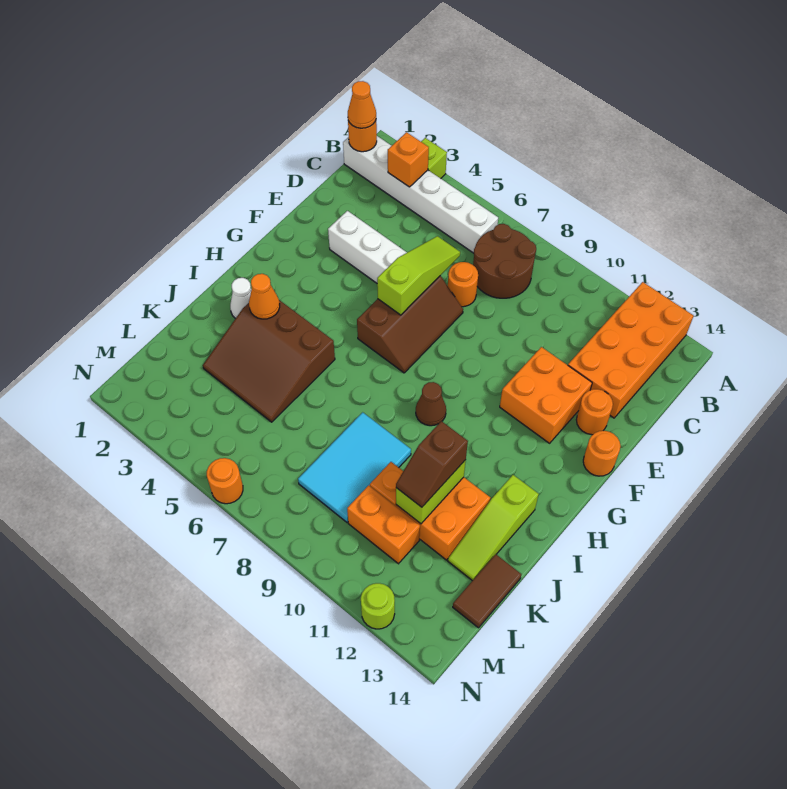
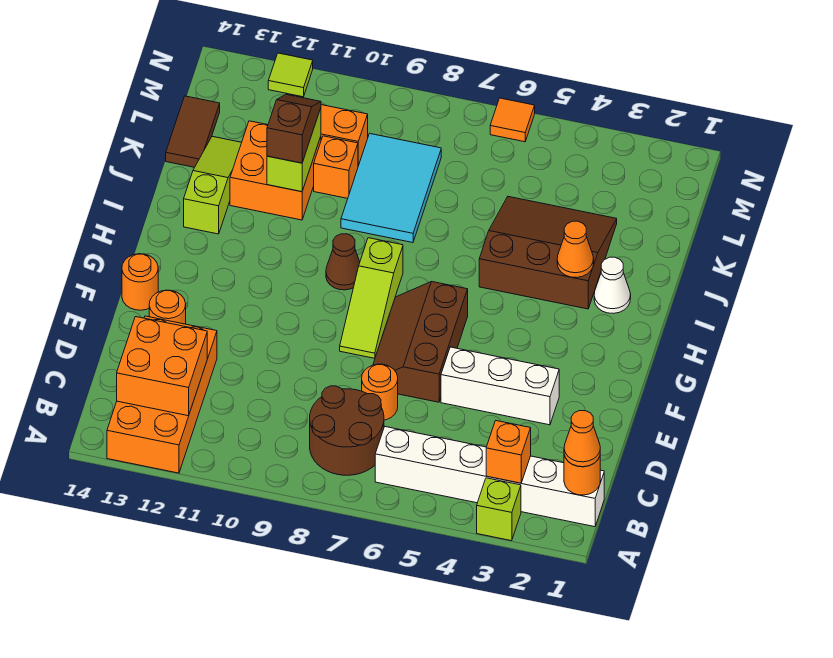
lime 1x3 slope [377,236,460,315] -> lime 1x3 slope moved to [340,238,403,358]
orange 2x2 brick [500,347,592,443] -> orange 2x2 brick moved to [117,317,207,416]
orange 1x1 round brick [207,458,243,504] -> orange 1x1 tile [490,98,535,142]
lime 1x1 round brick [361,583,395,629] -> lime 1x1 tile [268,53,313,97]

